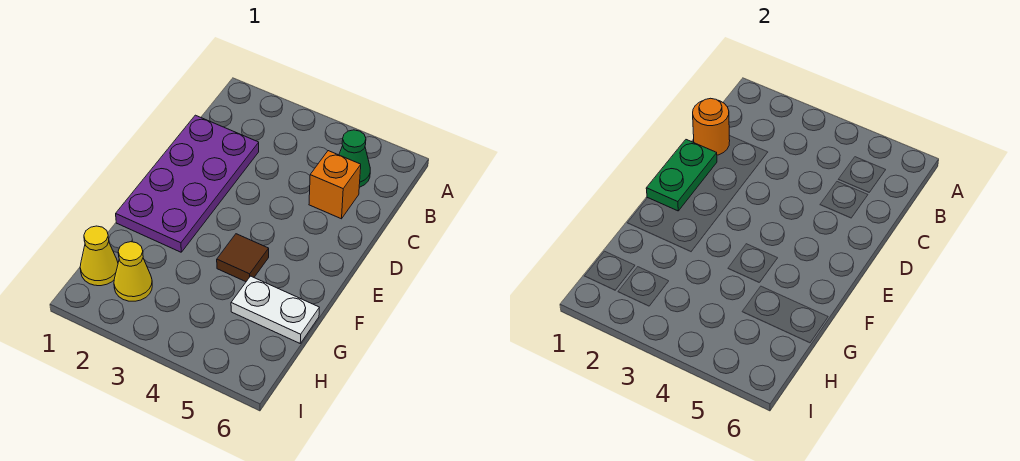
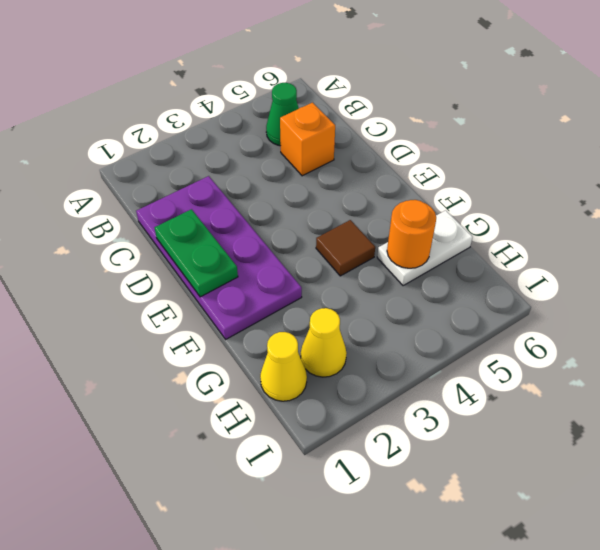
orange 1x1 round brick [693,98,730,155] -> orange 1x1 round brick moved to [387,200,436,268]

